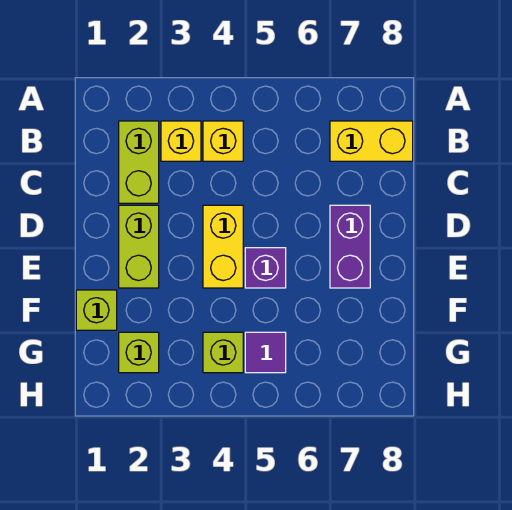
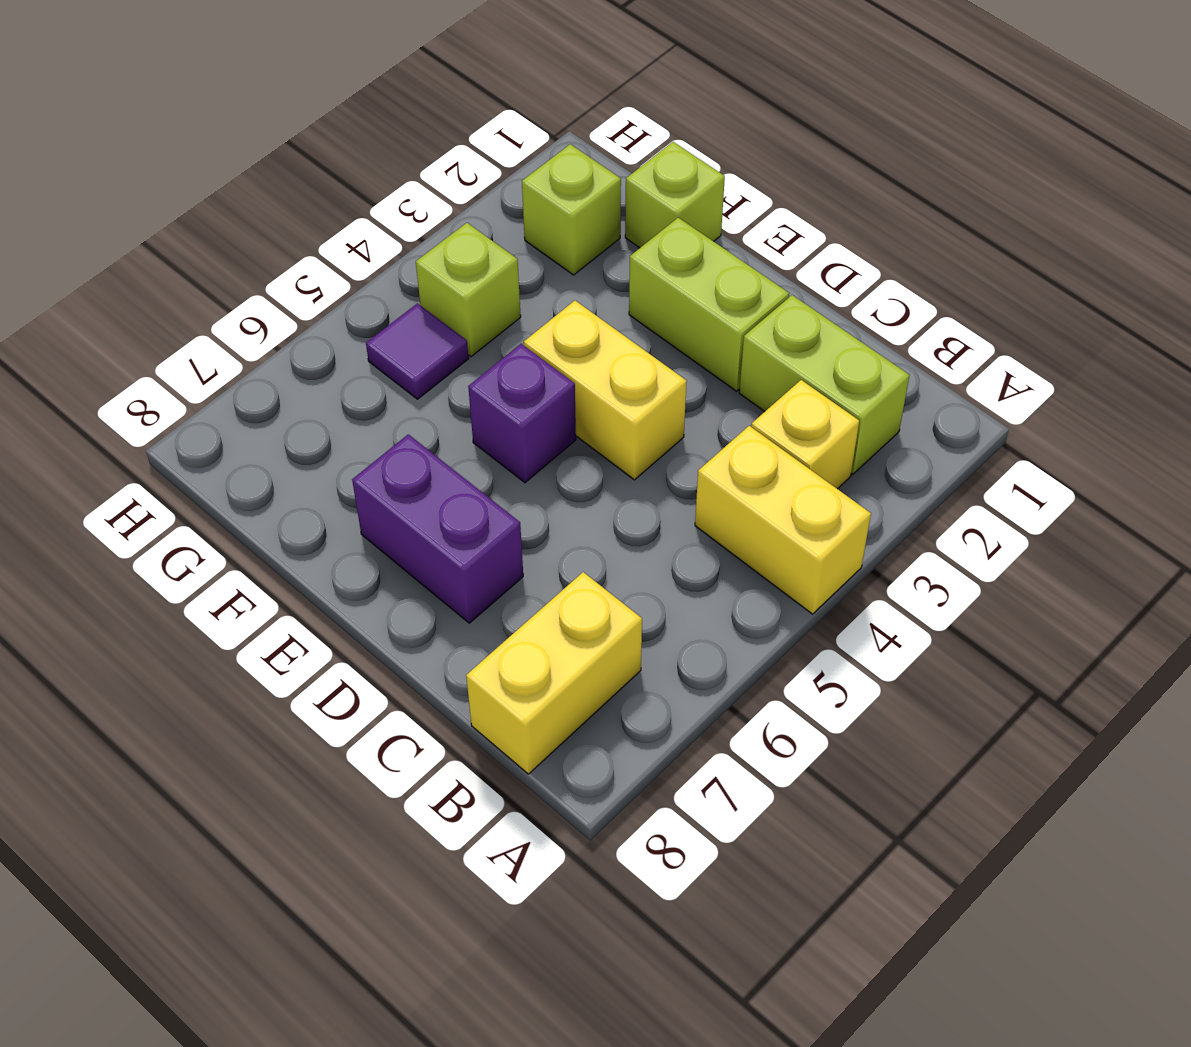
yellow 1x1 brick [203,121,243,161] -> yellow 1x2 brick [695,426,871,614]

